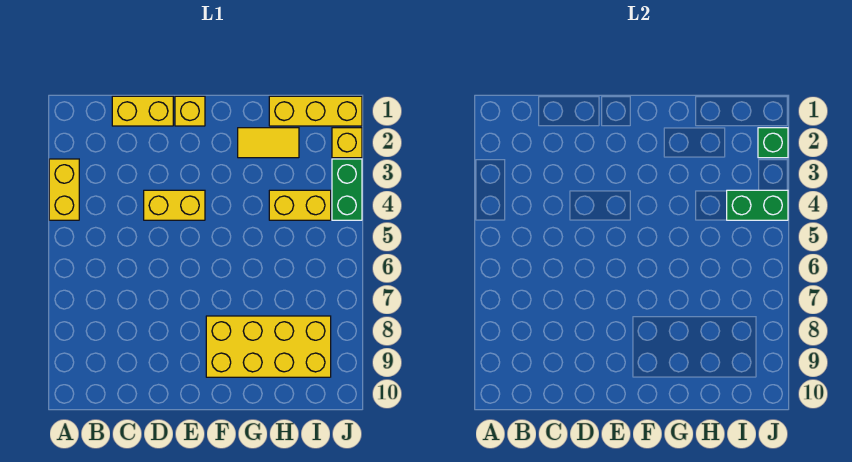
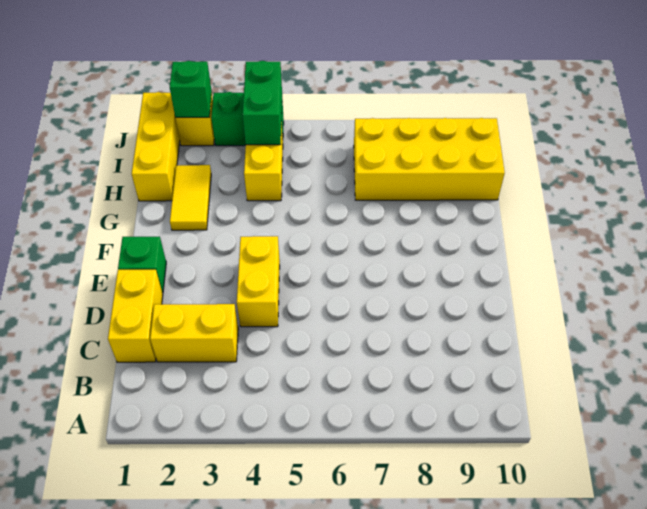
yellow 1x2 brick [49,159,79,220] -> yellow 1x2 brick moved to [150,304,238,362]
yellow 1x1 brick [175,96,205,126] -> green 1x1 brick [118,237,166,293]
yellow 2x4 brick [206,316,331,377] -> yellow 2x4 brick turned to [354,118,505,200]

